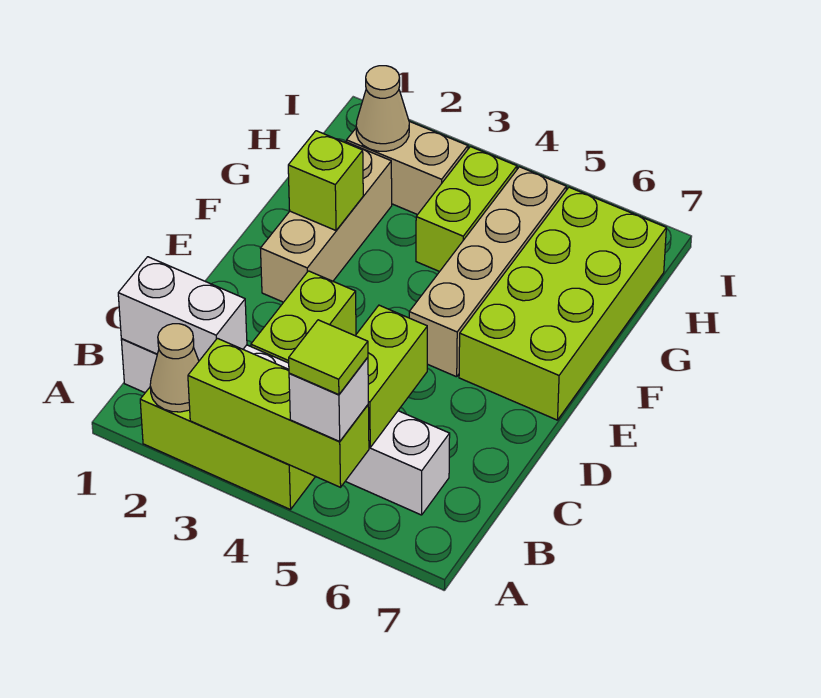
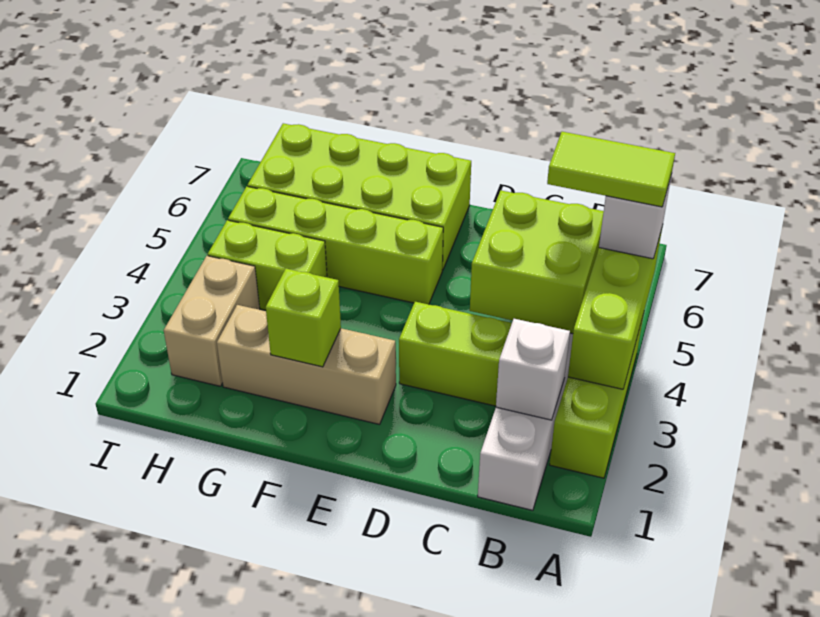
tan 1x1 cone [150,324,199,412] -> none
lime 1x1 tile [289,320,368,395] -> lime 1x2 tile [547,132,675,207]
white 1x2 brick [118,257,247,361] -> white 1x1 brick [496,319,570,420]
lime 1x2 brick [355,305,427,448] -> lime 2x2 brick [470,191,604,334]
tan 1x4 brick [409,167,566,377] -> lime 1x4 brick [228,186,443,304]
tan 1x1 cone [356,66,409,151] -> none

